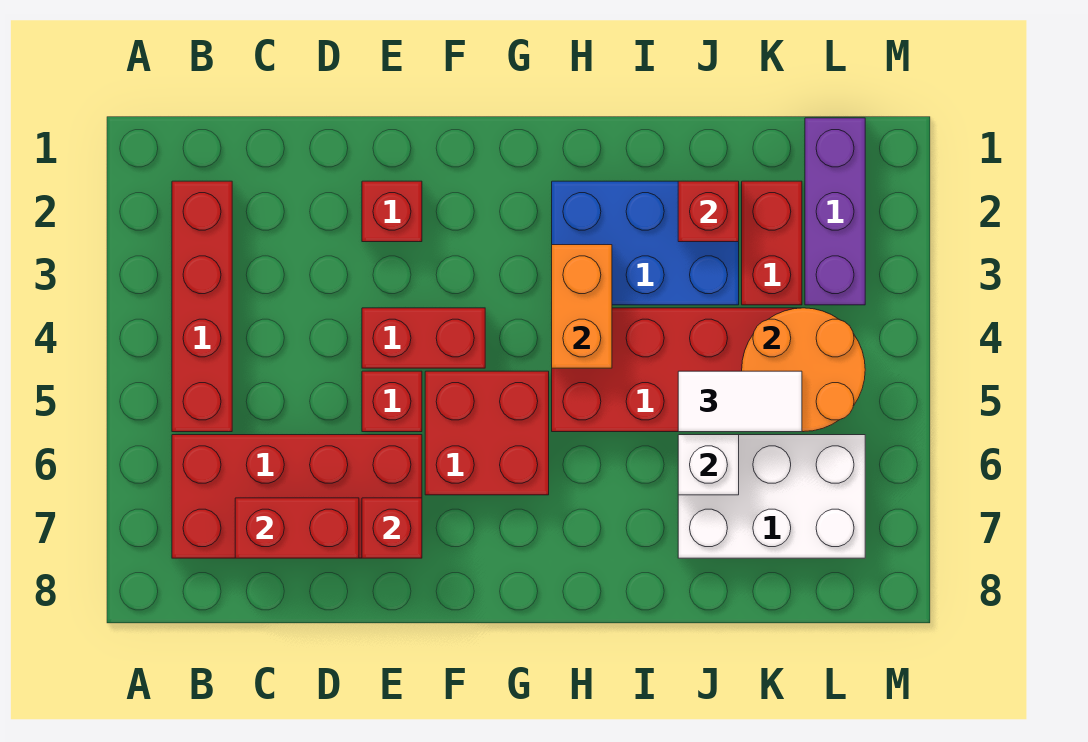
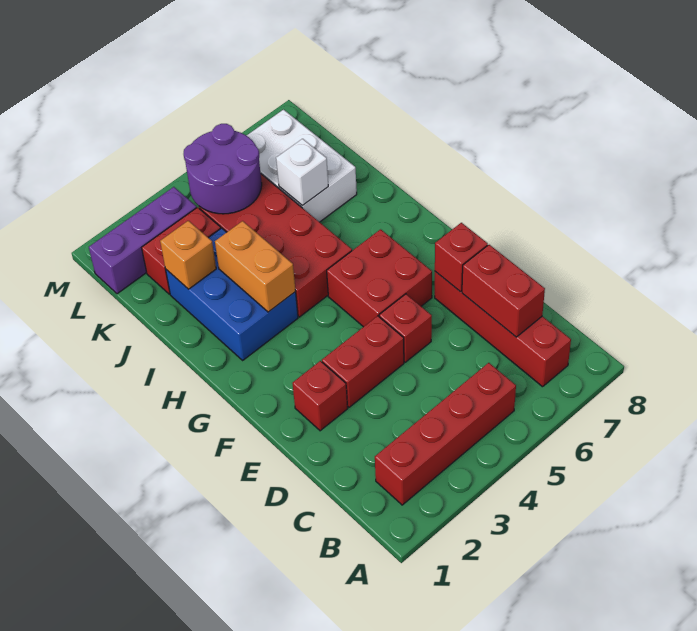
red 2x4 brick [172,435,422,558] -> red 1x4 brick [435,272,571,387]
red 1x2 brick [362,308,485,368] -> red 1x2 brick turned to [322,316,404,407]
orange 1x2 brick [552,245,612,368] -> orange 1x2 brick turned to [215,221,296,312]
red 1x1 brick [678,181,739,242] -> orange 1x1 brick [160,221,216,289]
white 1x2 tile [678,371,802,432] -> none
orange 2x2 round brick [742,308,865,432] -> purple 2x2 round brick [184,124,262,214]

